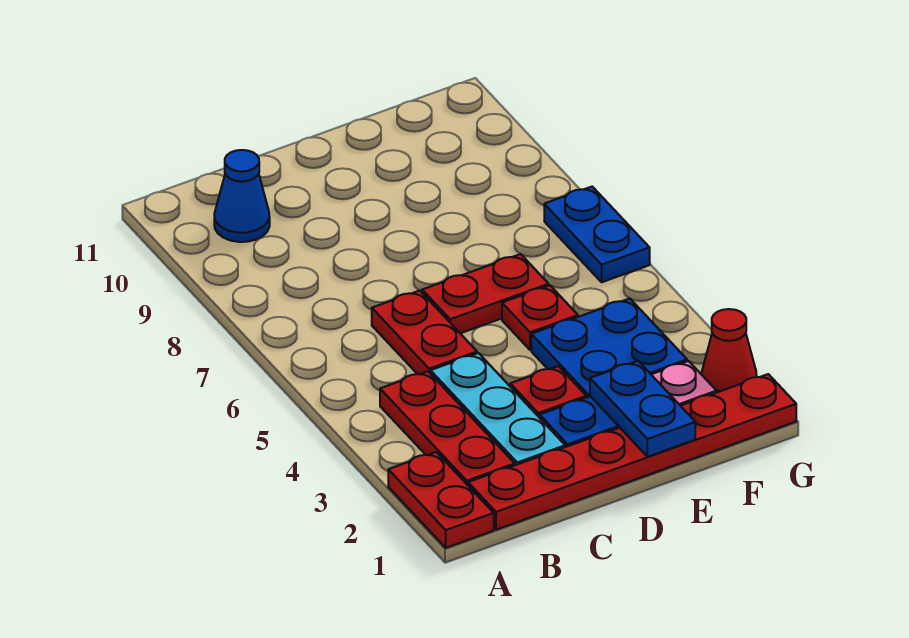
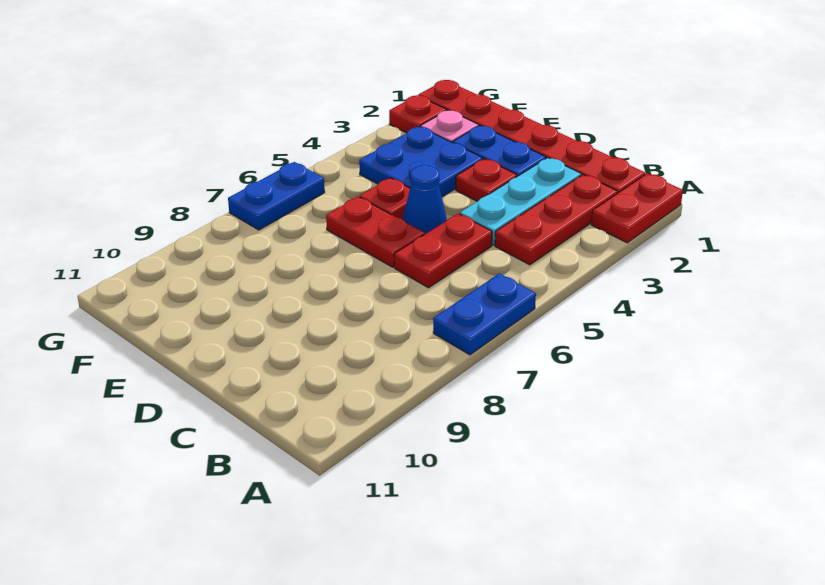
blue 1x1 cone [214,150,270,242] -> blue 1x1 cone moved to [403,165,447,234]
blue 1x2 plate [590,361,695,457] -> blue 1x2 plate moved to [433,273,536,355]
red 1x1 cone [701,309,757,392] -> red 1x1 plate [389,95,447,133]

